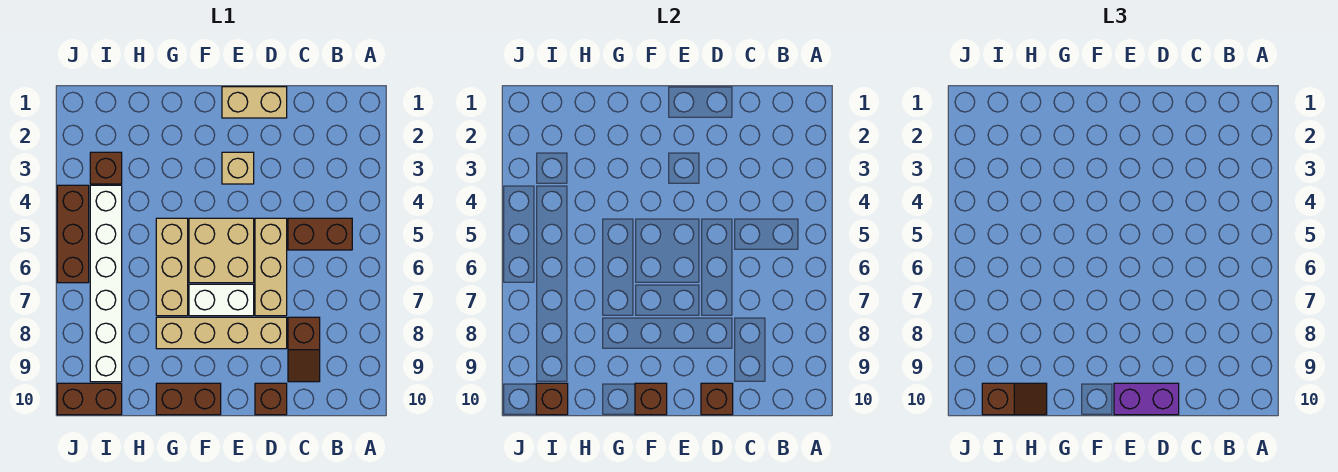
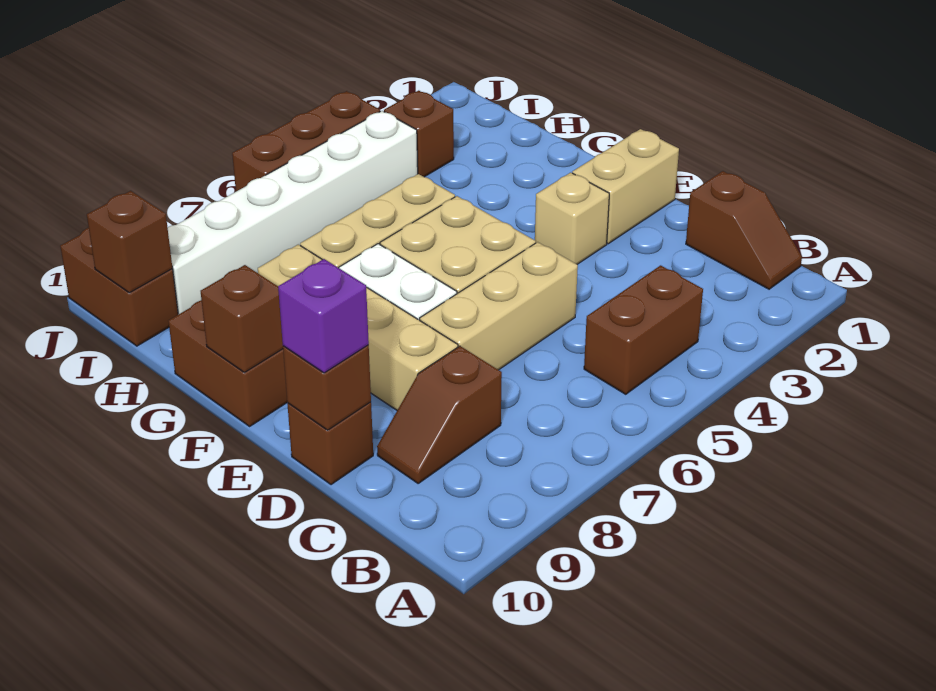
brown 1x2 brick [288,218,352,250] -> brown 1x2 brick turned to [584,265,703,394]
tan 1x2 brick [222,87,287,118] -> tan 1x2 brick turned to [572,129,679,244]
purple 1x2 brick [1114,383,1179,415] -> purple 1x1 brick [278,259,369,373]
brown 1x2 slope [982,383,1047,415] -> brown 1x2 slope moved to [686,171,802,289]

